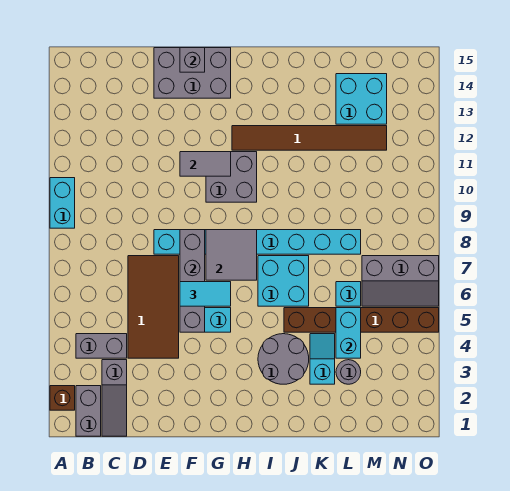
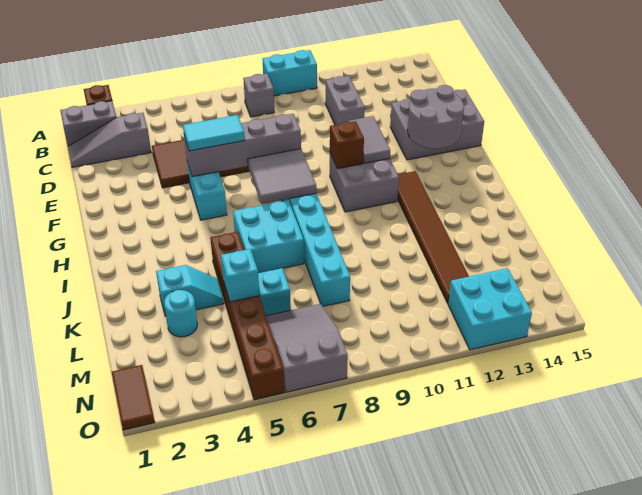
grey 1x2 brick [76,334,127,358] -> grey 1x2 brick moved to [325,76,365,125]
grey 2x3 brick [154,48,231,98] -> grey 2x3 brick turned to [390,89,484,160]
cyan 1x2 tile [180,282,231,306] -> cyan 1x2 tile turned to [183,115,245,151]
grey 1x1 brick [180,48,205,72] -> grey 1x1 brick moved to [243,74,274,117]
none -> brown 1x1 brick [330,121,364,169]
grey 2x2 round brick [258,334,309,384] -> grey 2x2 round brick moved to [407,85,464,149]
grey 1x1 round brick [336,360,361,384] -> cyan 1x1 round brick [164,290,197,337]
cyan 1x2 brick [336,308,361,358] -> cyan 1x1 brick [221,249,259,302]
cyan 2x2 brick [336,74,387,124] -> cyan 2x2 brick moved to [448,268,532,350]
grey 2x3 slope [362,256,439,306] -> grey 2x3 slope turned to [266,304,348,392]
none -> brown 1x2 tile [112,365,155,430]

